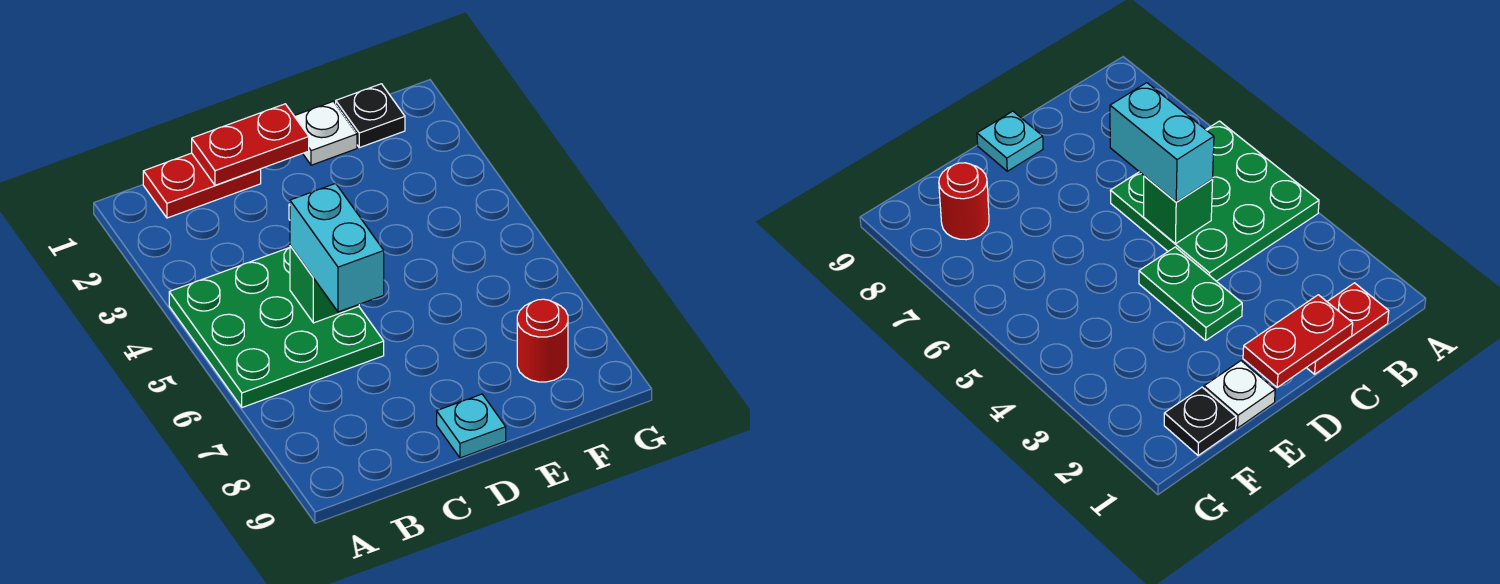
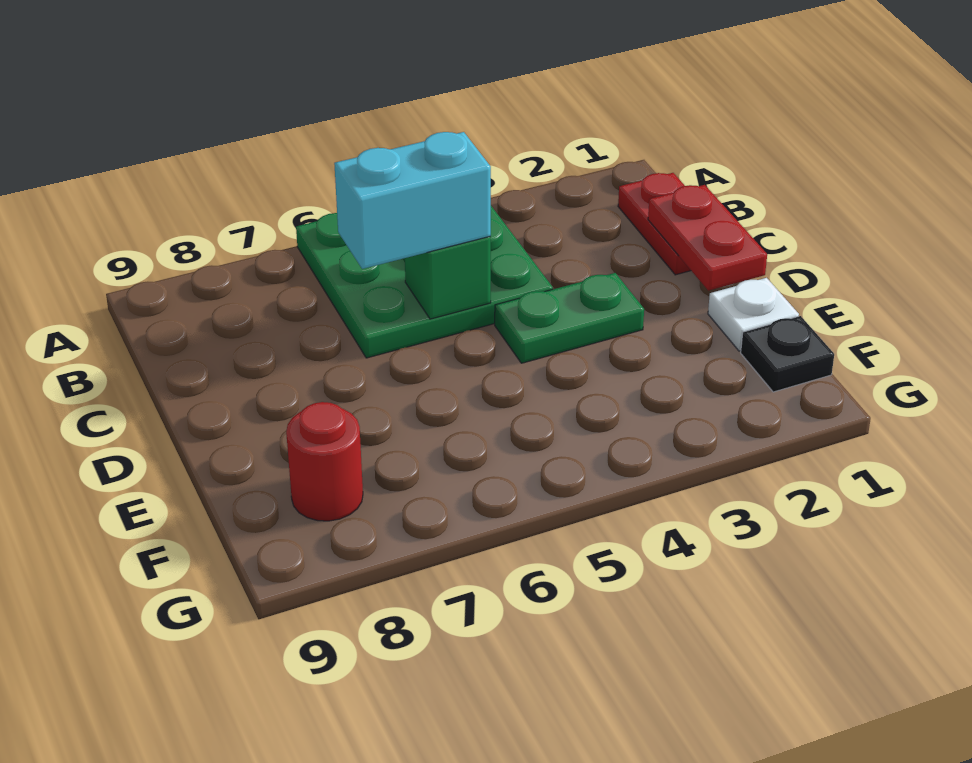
cyan 1x1 plate [437,394,506,458] -> none

